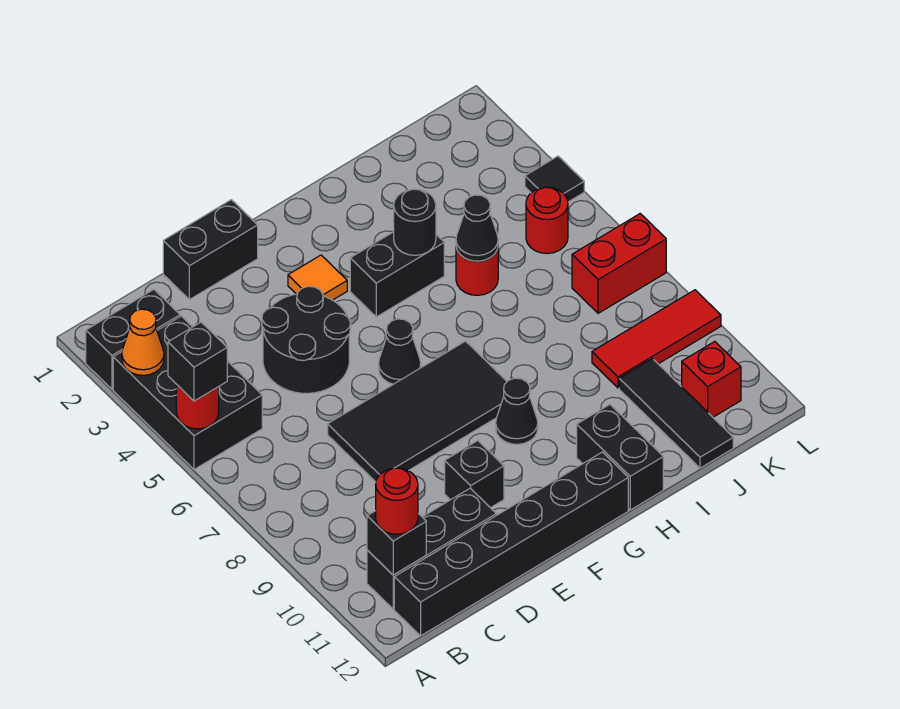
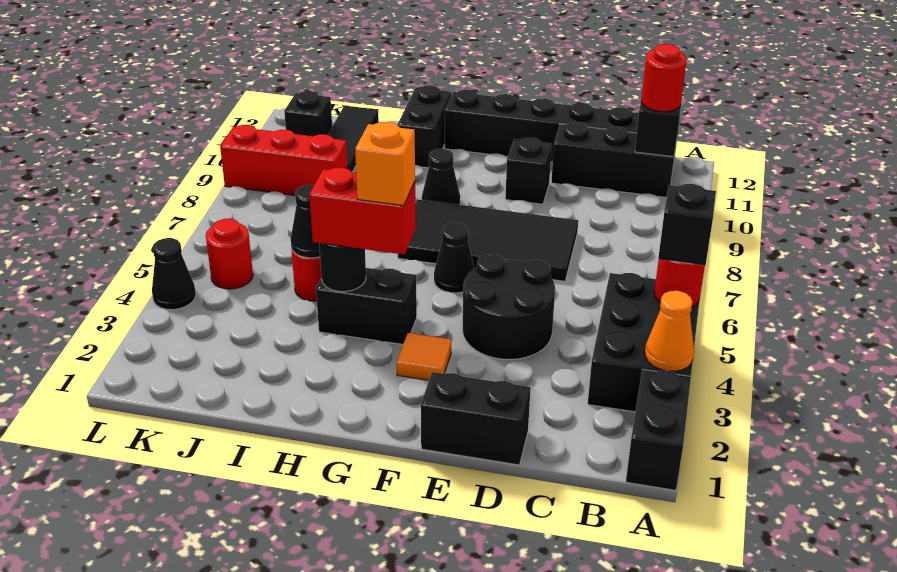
black 1x2 brick [86,289,180,389] -> black 1x2 brick turned to [626,369,691,490]
none -> orange 1x1 brick [355,122,415,206]
red 1x3 tile [592,290,721,388] -> red 1x3 brick [220,125,348,195]
red 1x2 brick [572,214,666,313] -> red 1x2 brick moved to [309,167,416,255]
red 1x1 brick [682,342,741,417] -> black 1x1 brick [284,91,332,136]
black 1x1 tile [525,156,584,202] -> black 1x1 cone [152,238,196,310]

